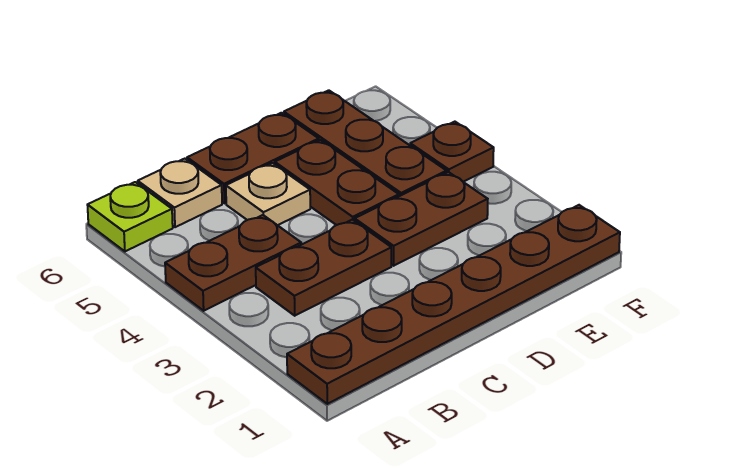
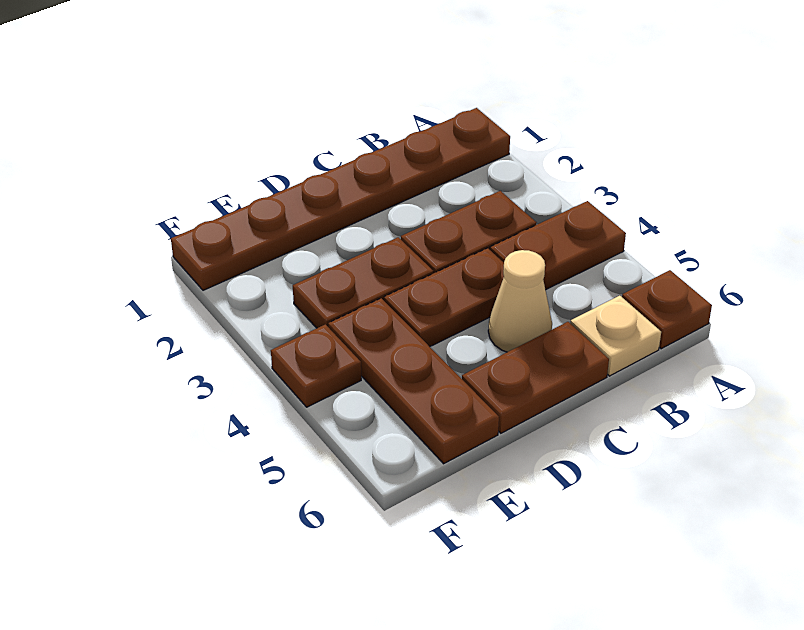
lime 1x1 plate [88,182,173,251] -> brown 1x1 plate [622,270,712,349]
tan 1x1 plate [226,163,310,225] -> tan 1x1 cone [488,250,552,352]
brown 1x2 plate [275,140,399,225] -> brown 1x2 plate turned to [384,248,504,347]

